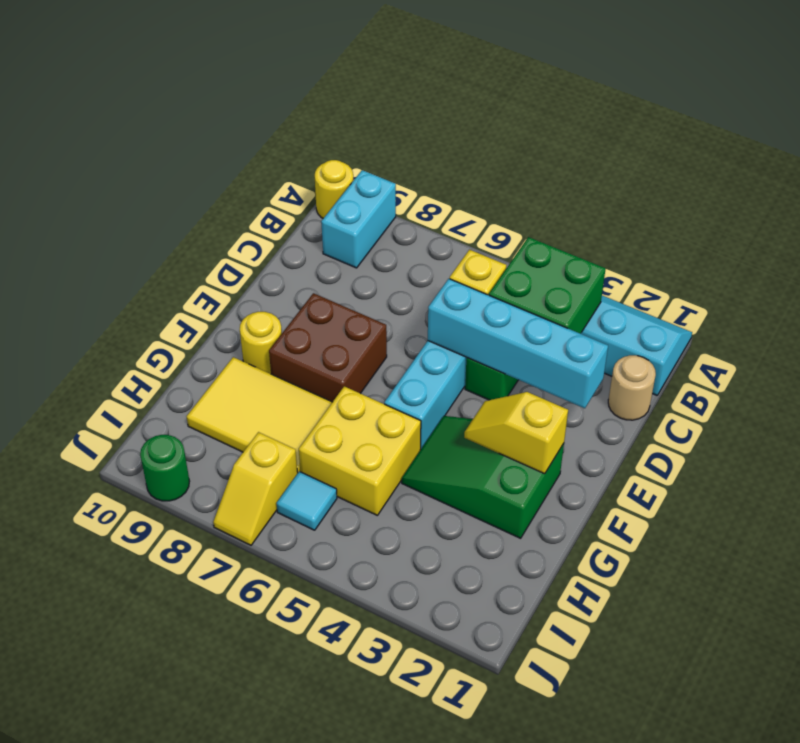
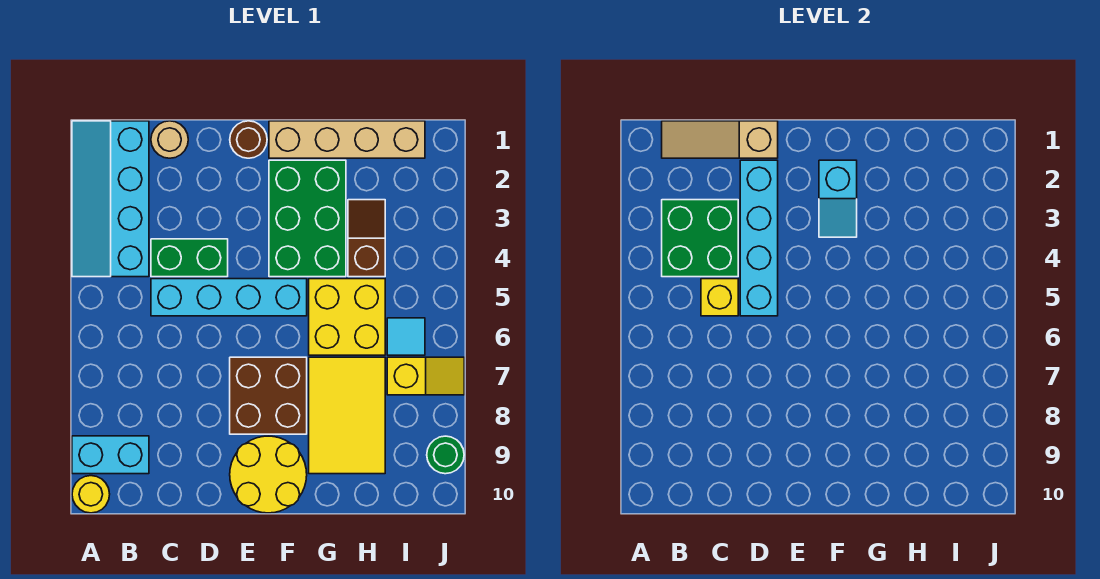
none -> tan 1x3 slope [662,121,778,158]
none -> brown 1x1 round brick [230,121,267,158]
none -> tan 1x4 brick [269,121,425,158]
green 2x3 slope [402,416,564,538] -> green 2x3 brick [269,160,346,277]
yellow 1x2 slope [464,392,568,474] -> cyan 1x2 slope [819,160,857,237]
yellow 1x1 round brick [240,312,282,374] -> yellow 2x2 round brick [230,436,307,513]
none -> brown 1x2 slope [348,200,385,277]

